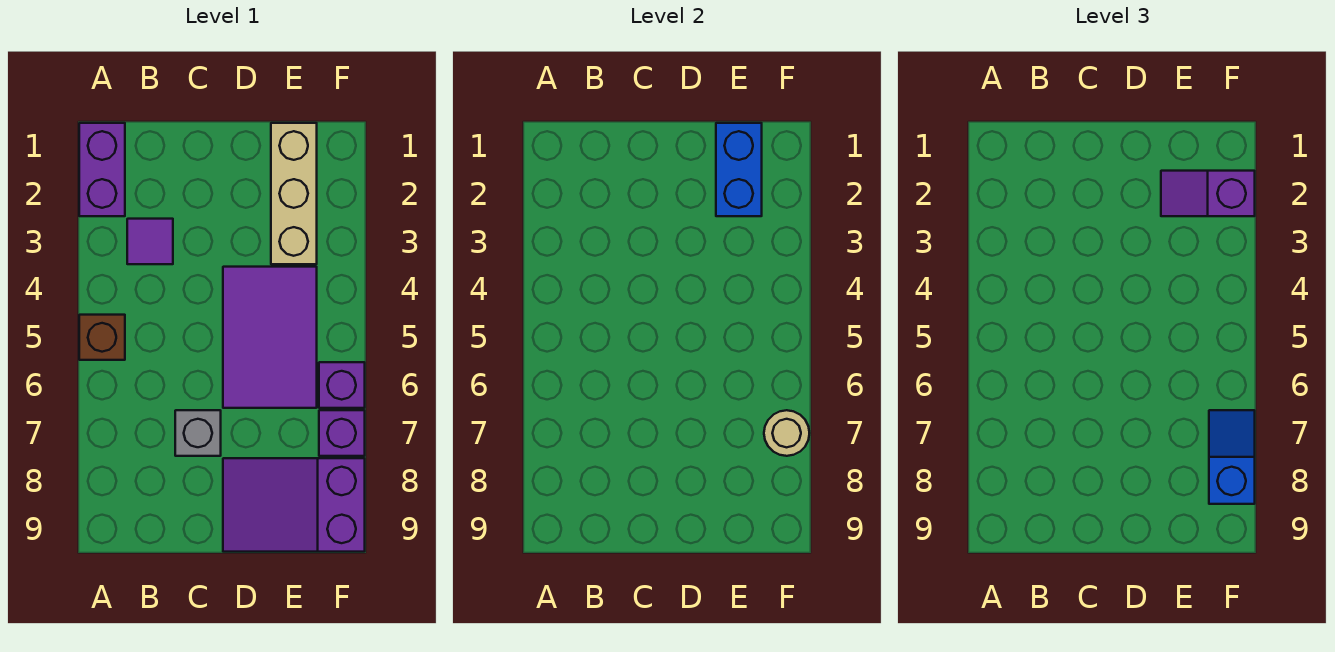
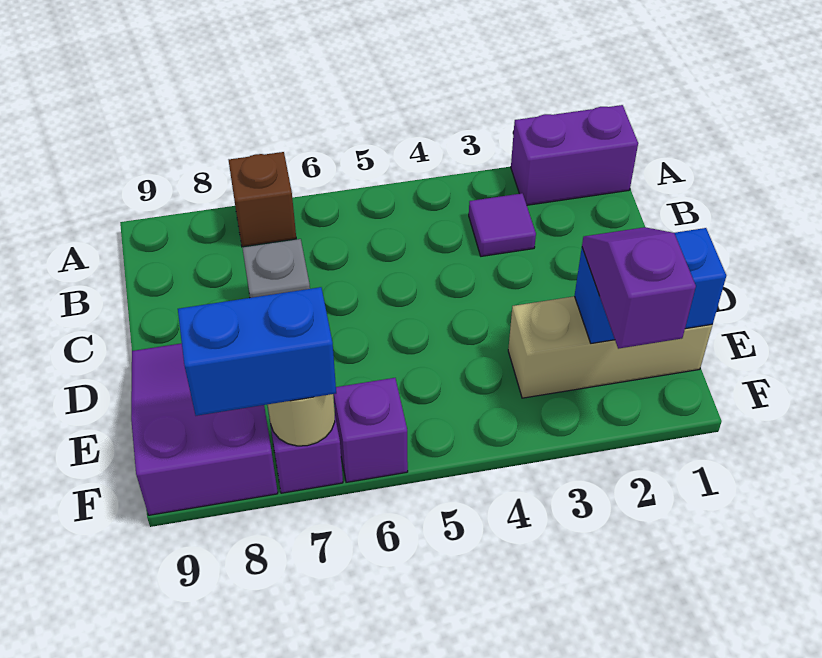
brown 1x1 brick [79,315,125,360] -> brown 1x1 brick moved to [229,152,296,247]
purple 2x3 tile [223,267,317,408] -> none
blue 1x2 slope [1209,410,1255,504] -> blue 1x2 brick [178,287,336,416]

